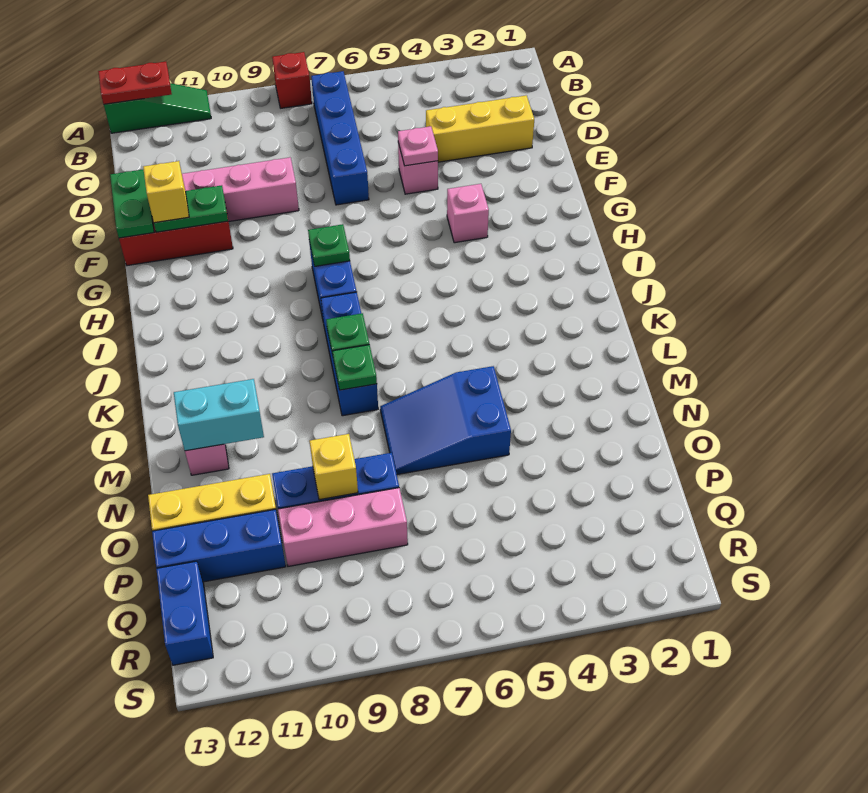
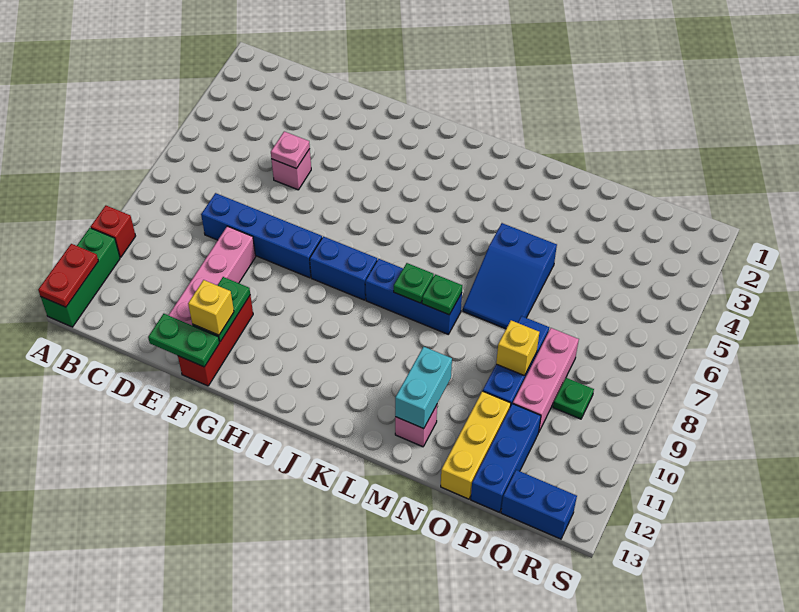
red 1x1 brick [272,52,312,108] -> red 1x1 brick moved to [91,206,135,257]
green 1x3 slope [104,83,211,133] -> green 1x3 brick [41,228,120,327]
blue 1x4 brick [311,71,369,205] -> blue 1x4 brick moved to [201,193,322,278]
yellow 1x3 brick [426,95,534,162] -> none
pink 1x1 brick [447,184,489,243] -> none
green 1x1 plate [308,224,350,266] -> green 1x1 plate moved to [553,378,594,419]

